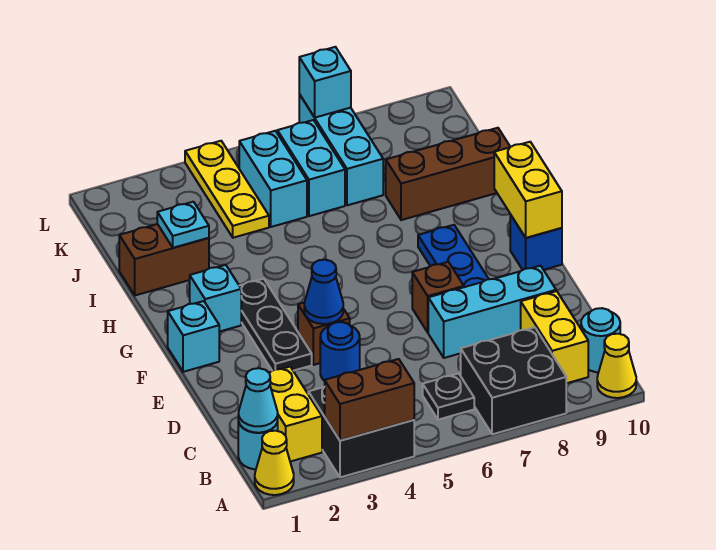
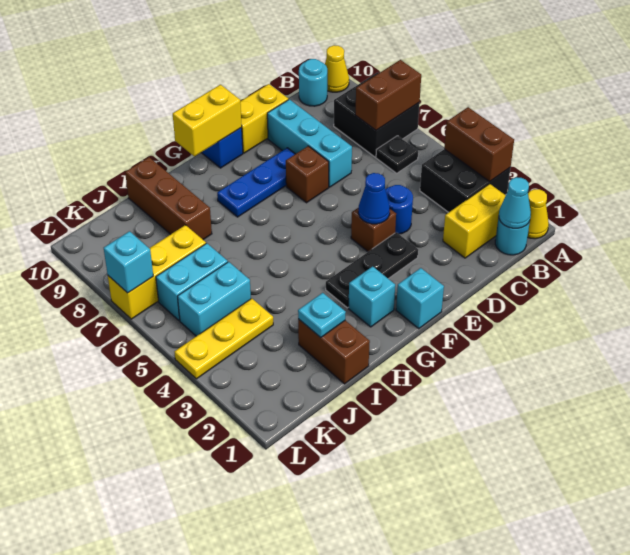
none -> brown 1x2 brick [355,60,421,130]
yellow 1x2 brick [521,291,588,383] -> yellow 1x2 brick moved to [240,84,288,153]
cyan 1x3 brick [299,94,383,205] -> yellow 1x3 brick [108,225,206,319]

